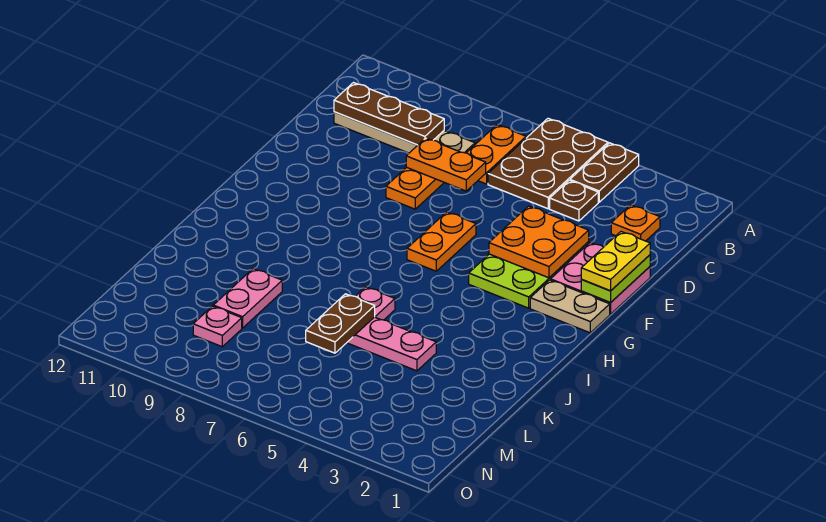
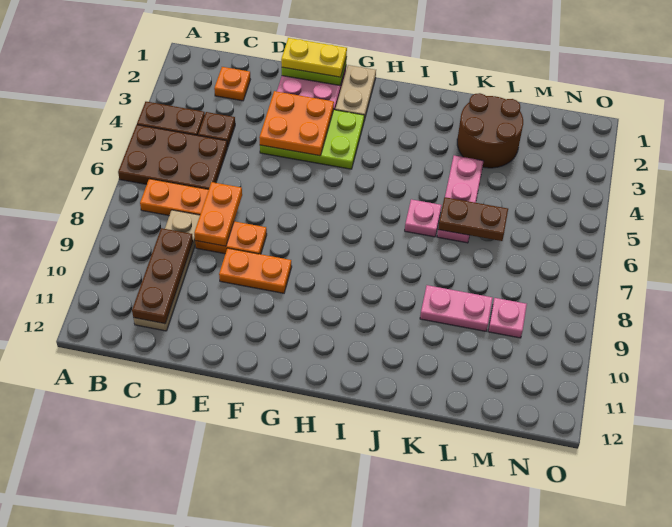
orange 1x2 plate [407,212,476,271] -> orange 1x2 plate moved to [219,248,292,293]
none -> brown 2x2 round brick [457,93,523,168]

